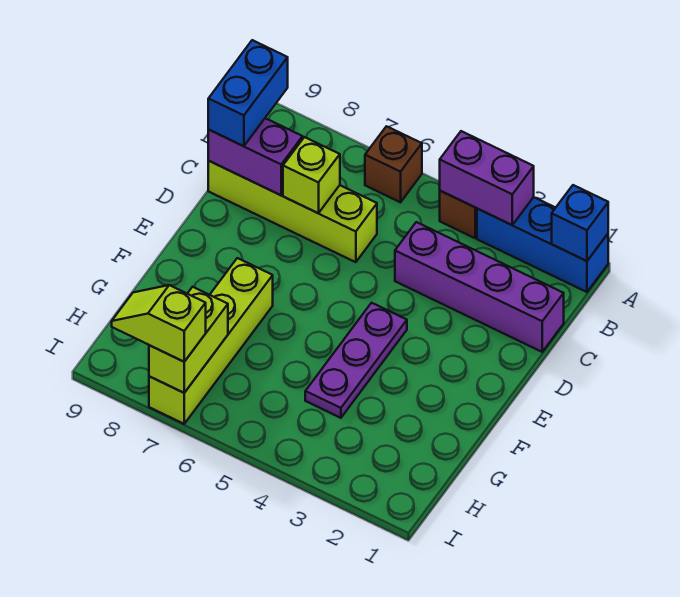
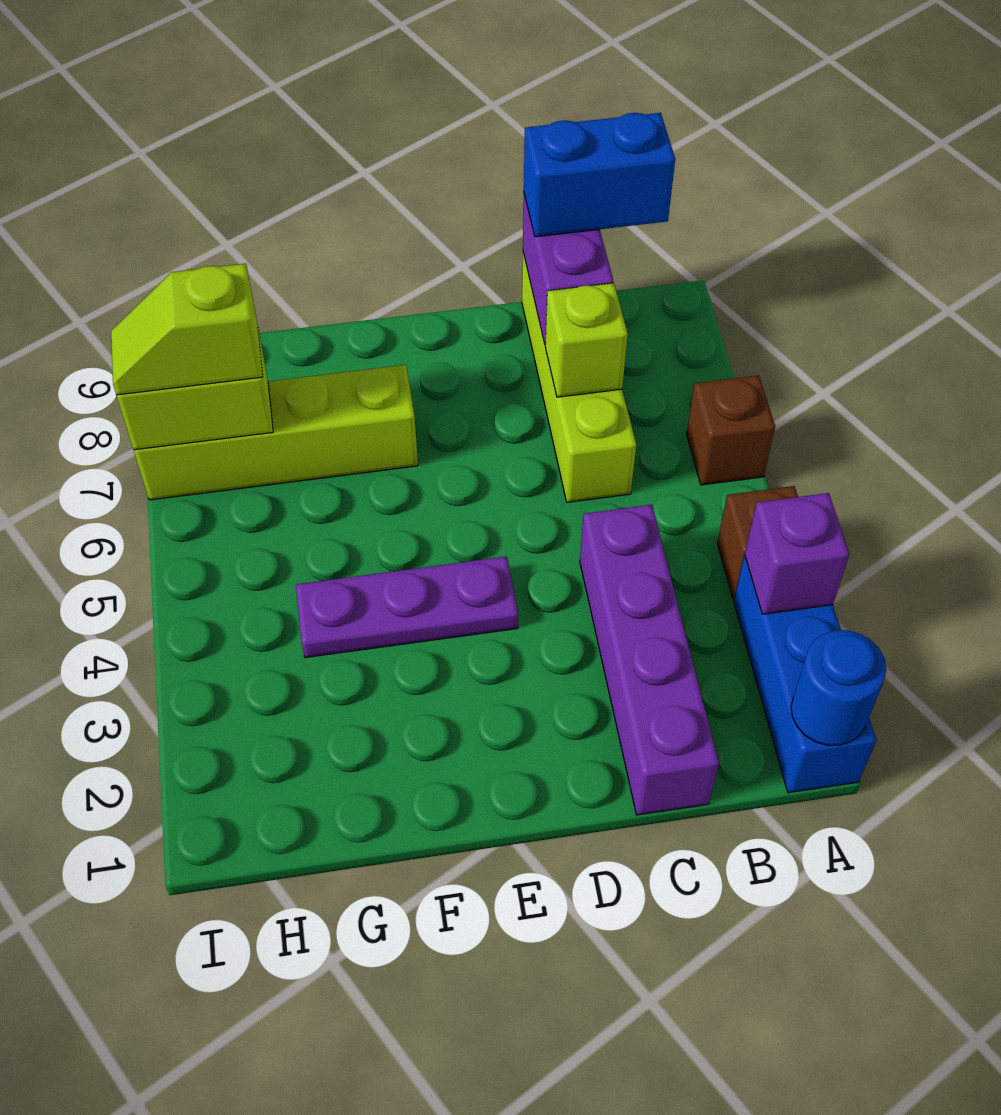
blue 1x1 brick [552,185,608,261] -> blue 1x1 round brick [791,630,886,745]
purple 1x2 brick [440,131,534,225] -> purple 1x1 brick [745,493,849,614]
lime 1x2 slope [112,285,206,362] -> lime 1x2 slope turned to [111,264,263,395]

